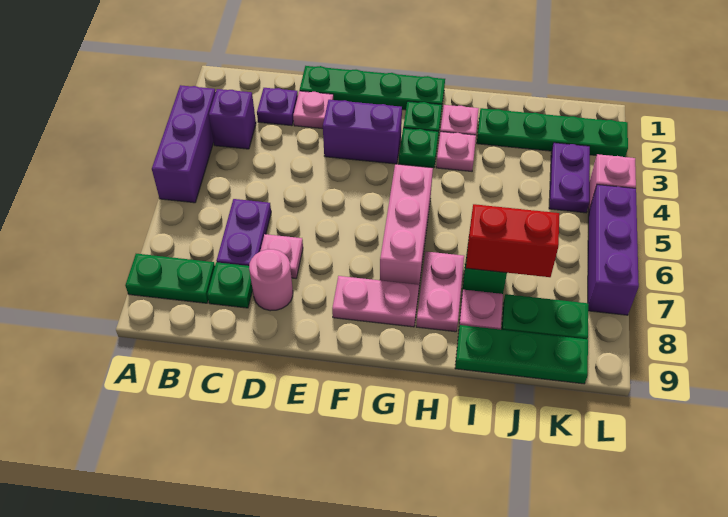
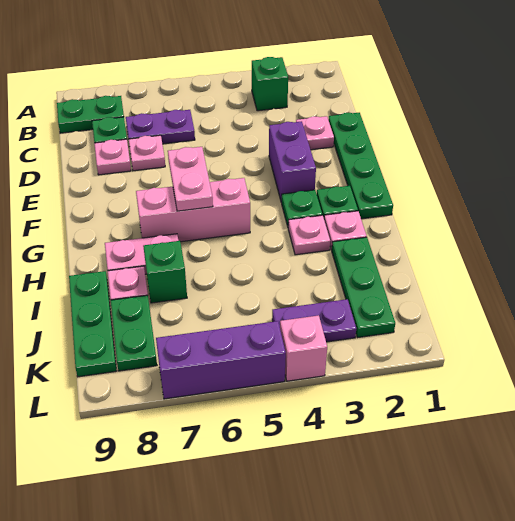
purple 1x3 brick [152,85,216,203] -> none
green 1x2 plate [125,254,215,303] -> green 1x2 plate turned to [57,96,124,133]
purple 1x1 brick [209,89,256,149] -> green 1x1 brick [252,57,288,111]
purple 1x1 plate [257,88,298,126] -> none
pink 1x1 round brick [249,249,293,311] -> pink 1x1 plate [94,139,131,175]
pink 1x2 plate [332,276,419,327] -> pink 1x2 plate moved to [168,147,213,211]
green 1x4 plate [477,108,628,157] -> green 1x3 plate [332,237,395,338]
red 1x2 brick [466,204,559,277] -> none

